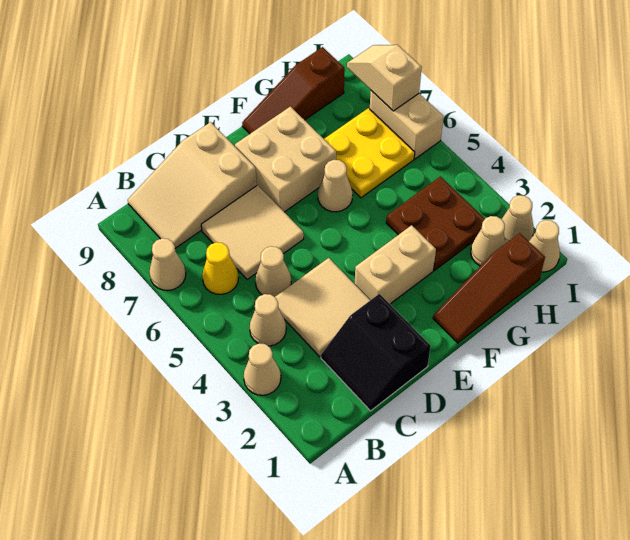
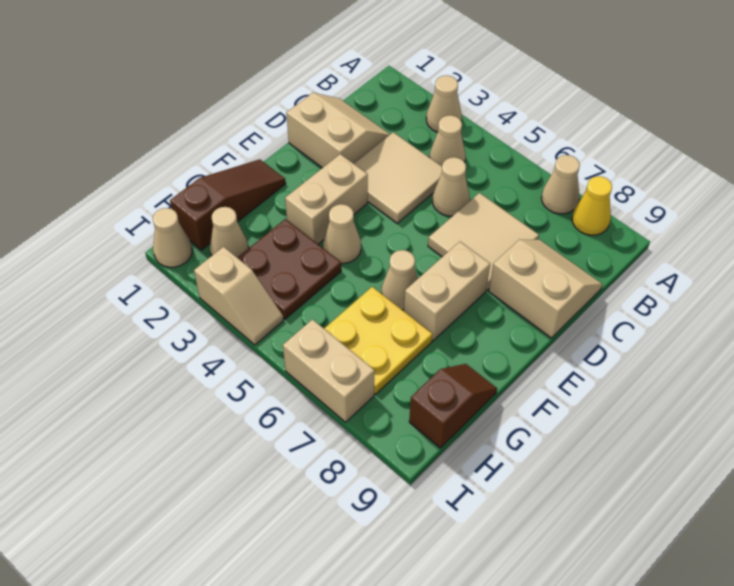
yellow 1x1 cone [202,242,238,294] -> yellow 1x1 cone moved to [572,176,612,235]
tan 2x3 slope [128,122,257,248] -> tan 2x2 slope [489,240,602,338]
black 2x2 slope [321,294,431,411] -> tan 2x2 slope [286,93,390,168]
tan 2x2 brick [235,107,336,212] -> tan 1x2 brick [404,242,490,341]
brown 1x3 slope [242,47,345,134] -> brown 1x2 slope [409,364,497,448]
tan 1x1 cone [502,195,534,243] -> tan 1x1 cone moved to [323,204,361,264]
tan 1x2 slope [347,45,422,111] -> tan 1x2 slope moved to [194,247,284,345]

